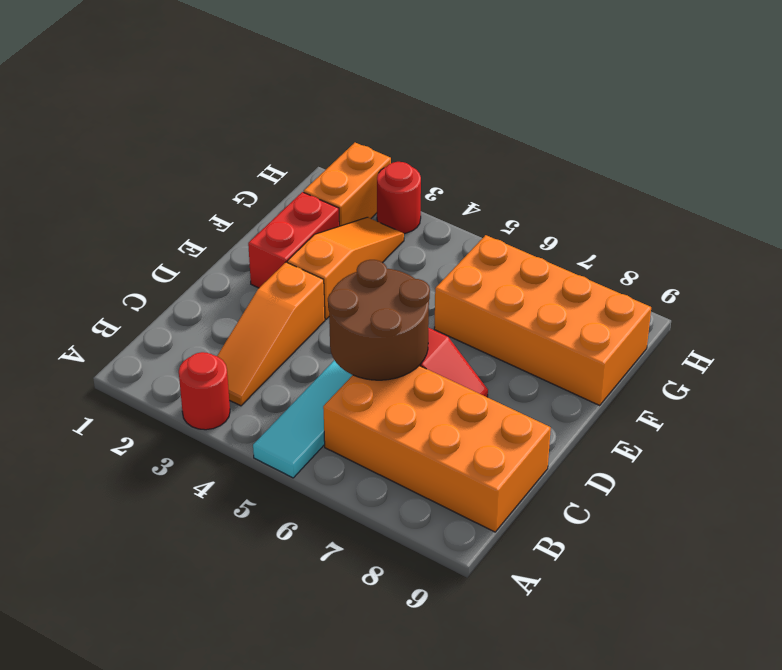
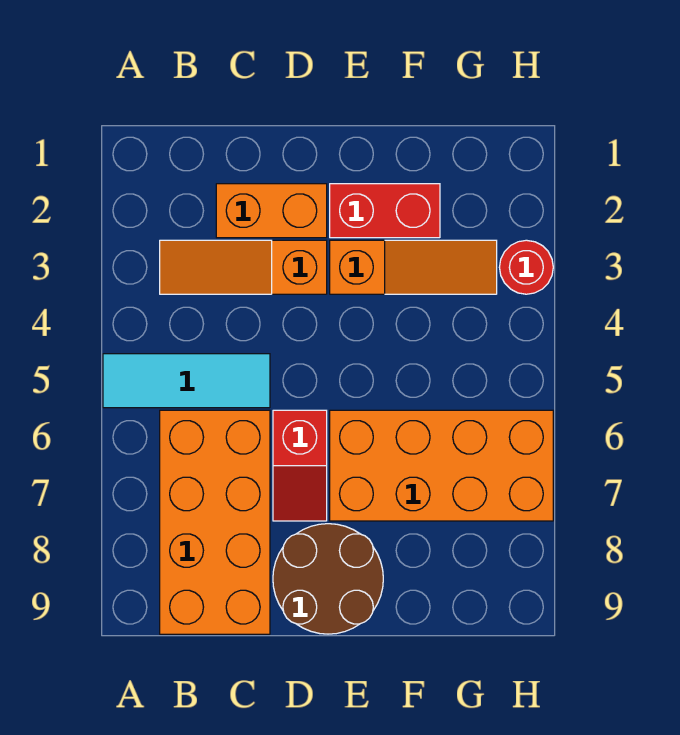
red 1x1 round brick [179,352,230,430] -> none
brown 2x2 round brick [328,260,430,380] -> brown 2x2 round brick moved to [273,524,383,634]
orange 2x4 brick [434,235,651,405] -> orange 2x4 brick turned to [330,410,553,521]
orange 1x2 brick [304,143,391,226] -> orange 1x2 brick moved to [216,184,327,238]

